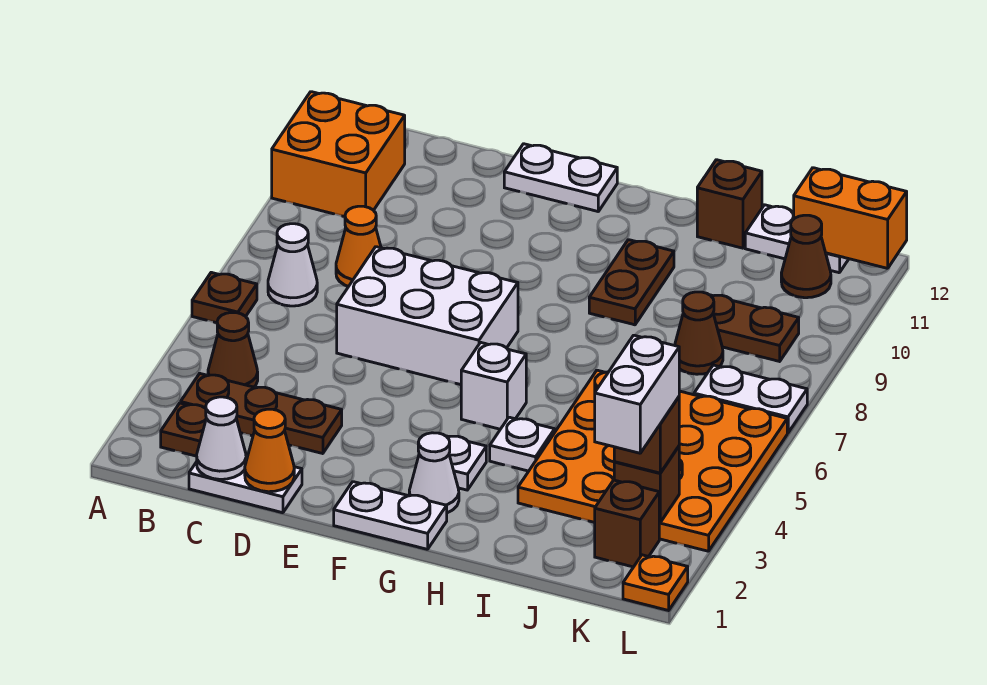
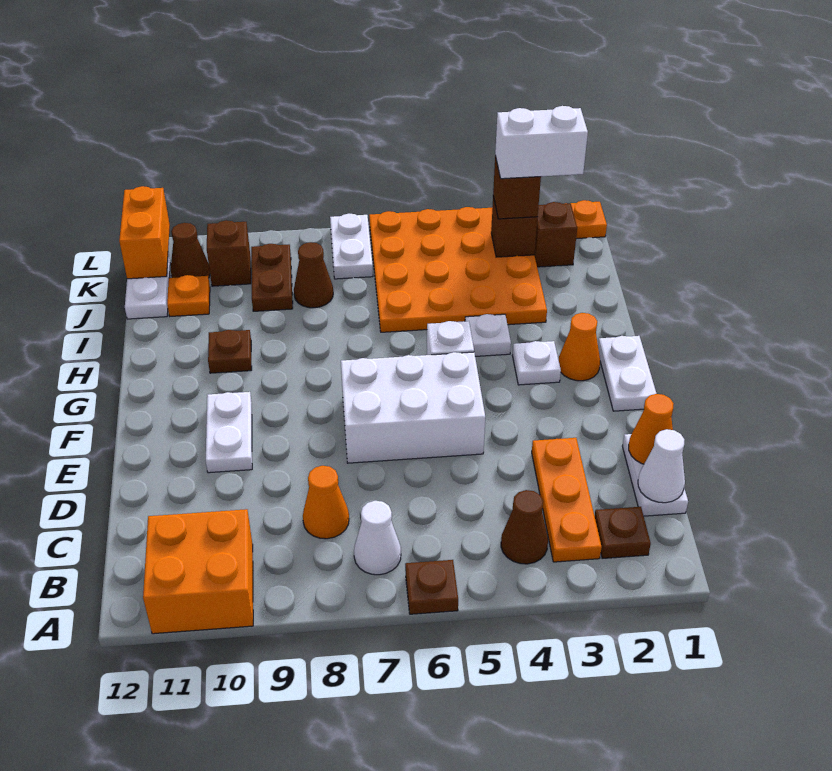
brown 1x3 plate [181,374,342,454] -> orange 1x3 plate [532,438,602,562]
white 2x3 brick [337,247,518,385] -> white 2x3 brick turned to [341,352,485,463]
white 1x2 plate [504,144,617,211] -> white 1x2 plate moved to [206,392,252,473]
white 1x1 cone [409,433,459,513] -> orange 1x1 cone [559,313,600,381]
brown 1x2 plate [589,240,674,325] -> brown 1x1 plate [208,330,252,373]
brown 1x1 brick [697,160,762,248] -> brown 1x1 brick moved to [207,220,251,286]
none -> orange 1x1 plate [167,275,210,316]

